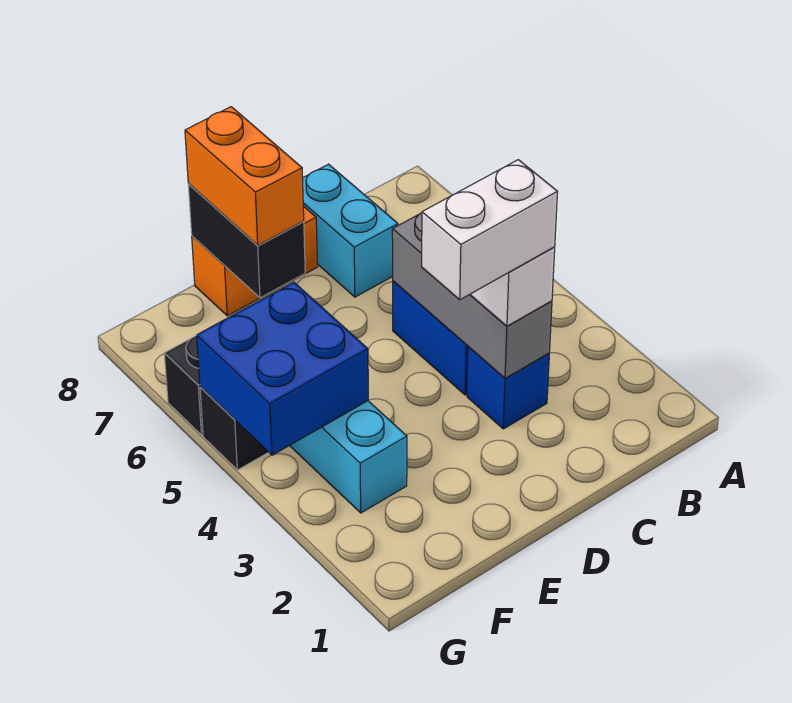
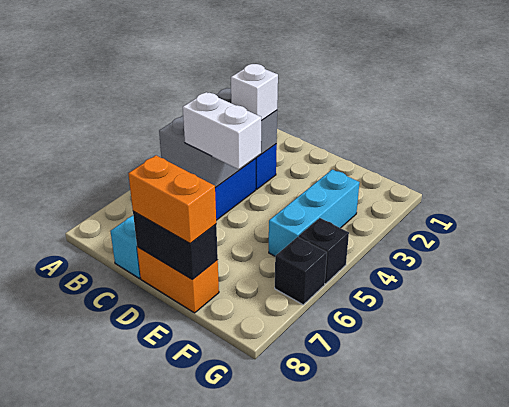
grey 1x3 brick [392,213,552,378] -> grey 2x3 brick [159,88,277,188]
white 1x2 brick [422,160,557,300] -> white 1x2 brick moved to [183,92,261,169]
black 1x2 brick [188,184,305,298] -> black 1x2 brick turned to [133,211,218,279]
orange 1x2 brick [185,107,304,245] -> orange 1x2 brick turned to [128,155,216,243]
blue 2x2 brick [196,282,368,455] -> none

